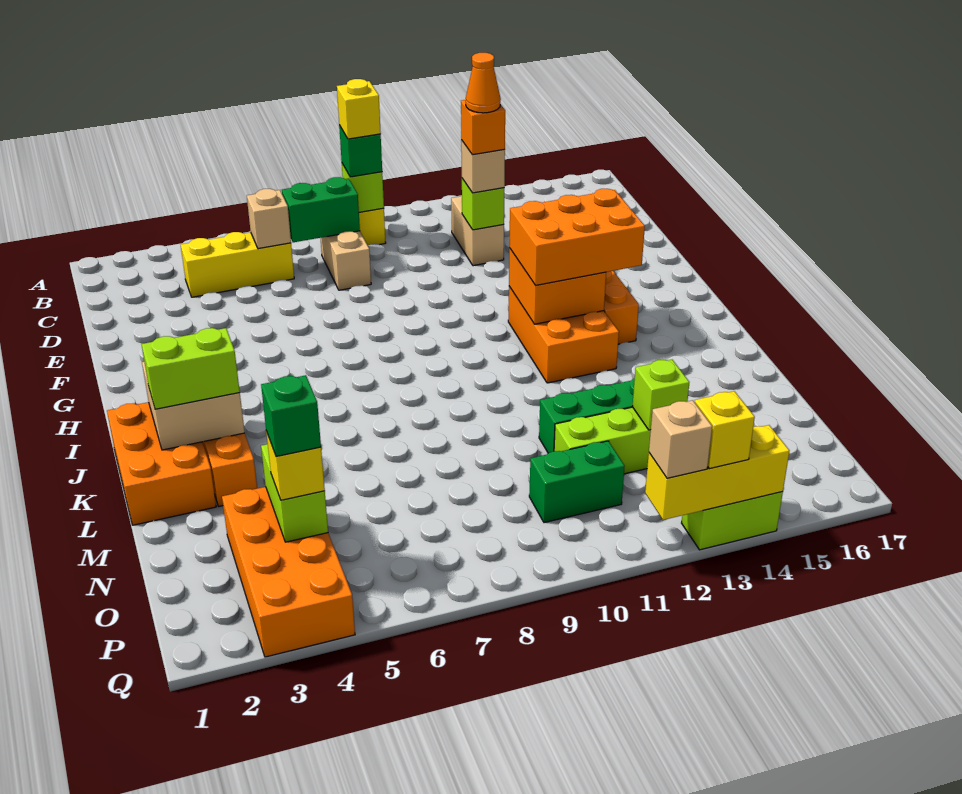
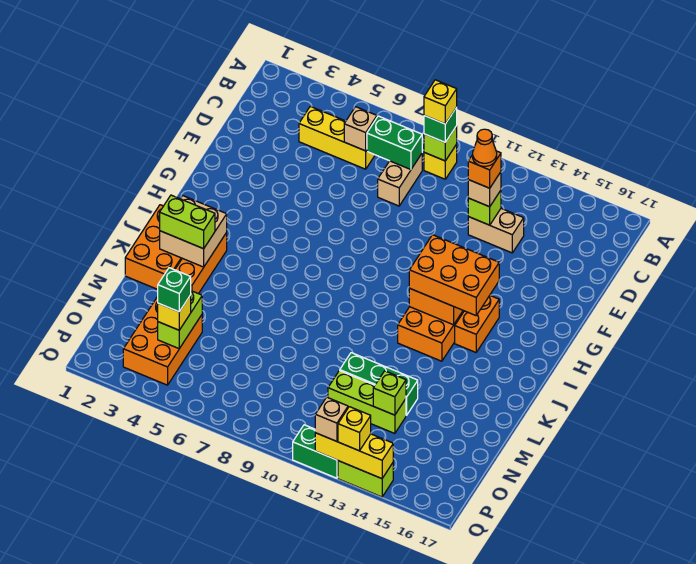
tan 1x2 brick [451,196,504,266] -> tan 1x2 brick turned to [468,208,524,253]
orange 2x4 brick [222,487,355,657] -> orange 2x3 brick [123,297,202,385]
green 1x2 brick [529,441,625,523] -> green 1x2 brick moved to [293,425,338,478]

